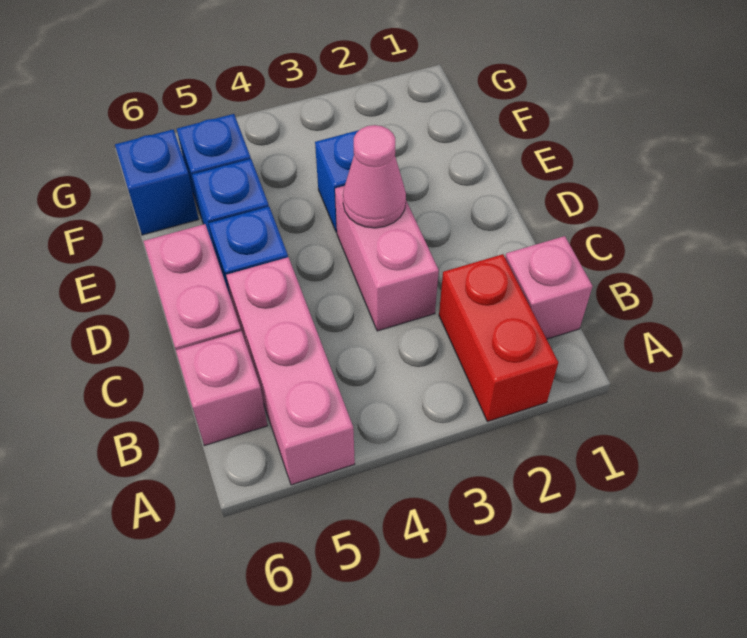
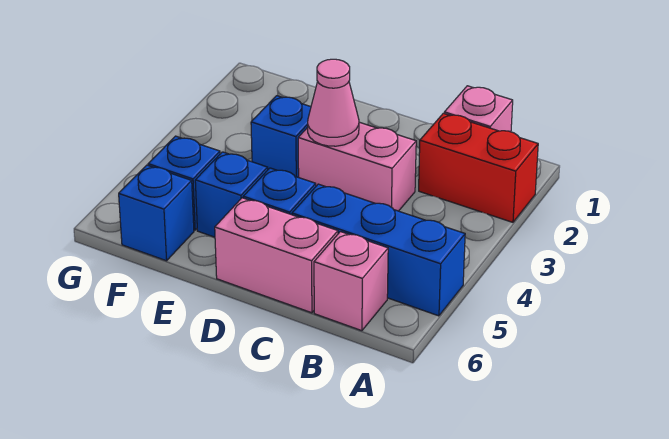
pink 1x3 brick [226,257,355,485] -> blue 1x3 brick [292,184,465,316]

